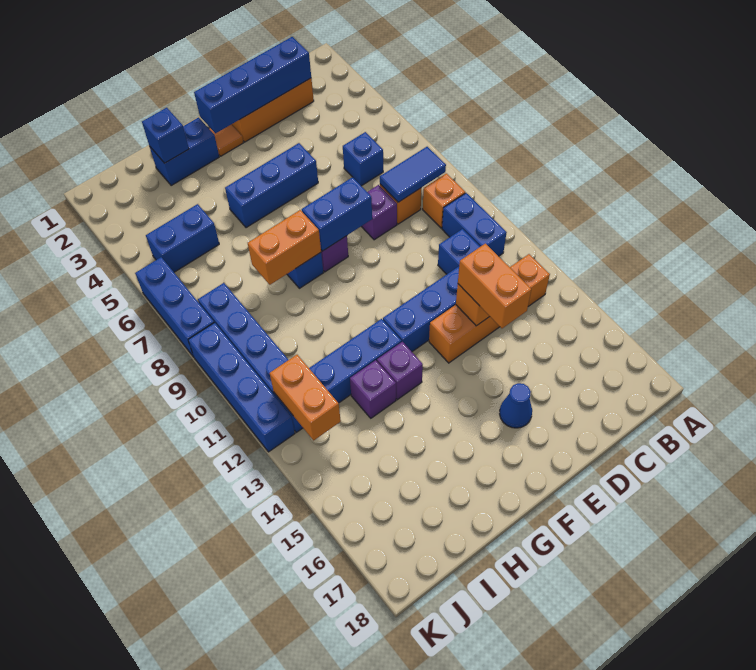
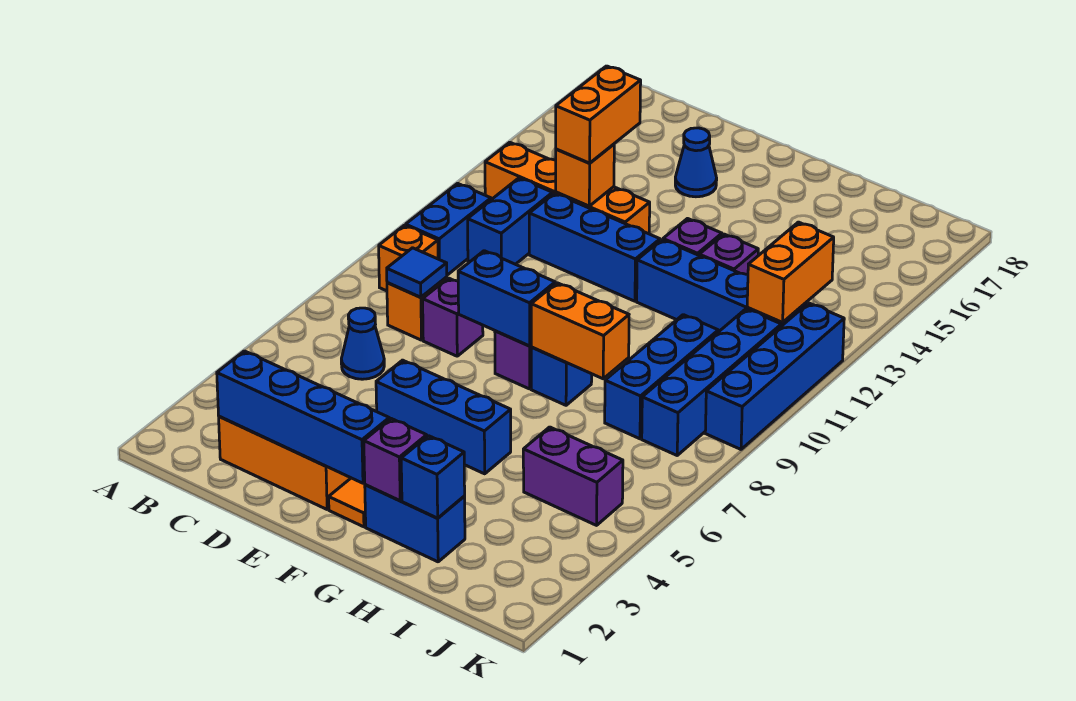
blue 1x2 tile [380,147,446,202] -> blue 1x1 tile [387,248,447,297]
blue 1x1 brick [343,132,383,186] -> blue 1x1 cone [341,308,384,379]
none -> purple 1x1 brick [364,419,427,501]
blue 1x2 brick [146,204,219,272] -> purple 1x2 brick [523,427,623,525]
blue 1x3 brick [135,257,214,357] -> blue 1x3 brick moved to [605,315,718,439]

